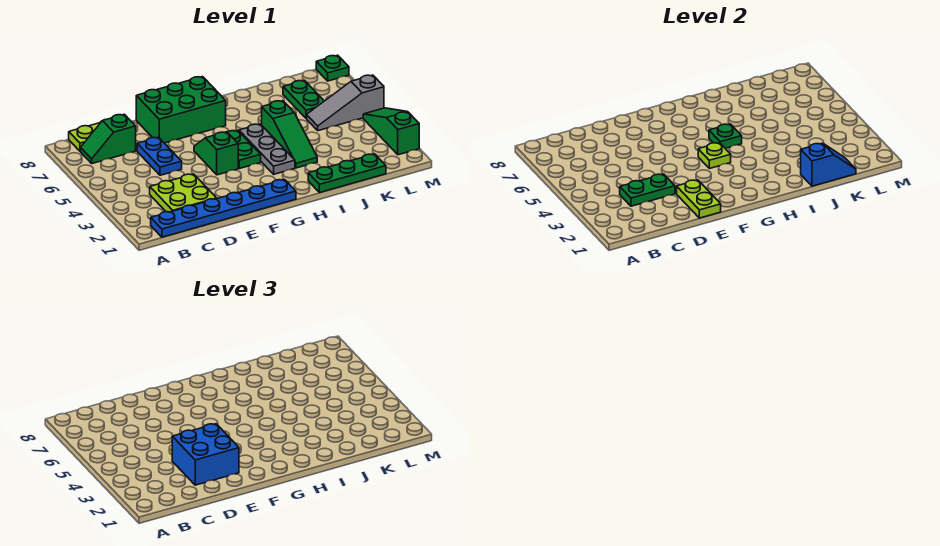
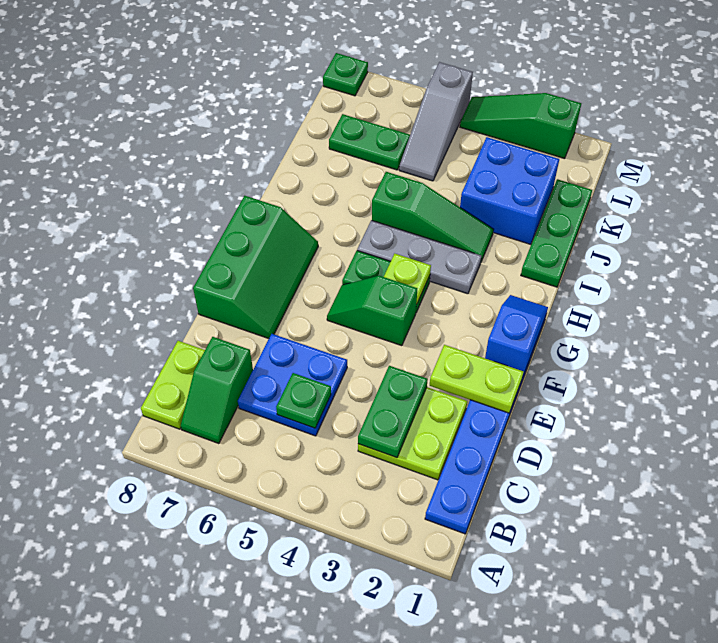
blue 2x2 brick [172,424,239,485] -> blue 2x2 brick moved to [460,137,559,244]
blue 1x2 plate [137,137,182,175] -> blue 2x2 plate [238,334,347,436]
green 2x3 brick [136,77,226,143] -> green 2x3 slope [193,196,318,339]
green 1x1 plate [709,124,742,148] -> green 1x1 plate moved to [276,373,331,428]
blue 1x2 slope [801,143,856,186] -> blue 1x2 slope moved to [485,295,548,378]

